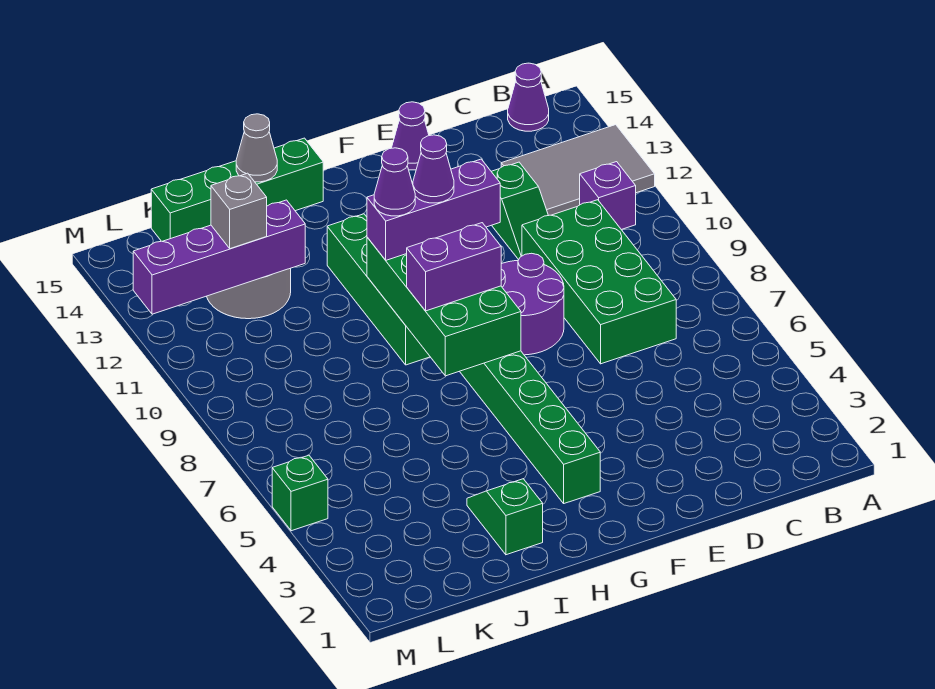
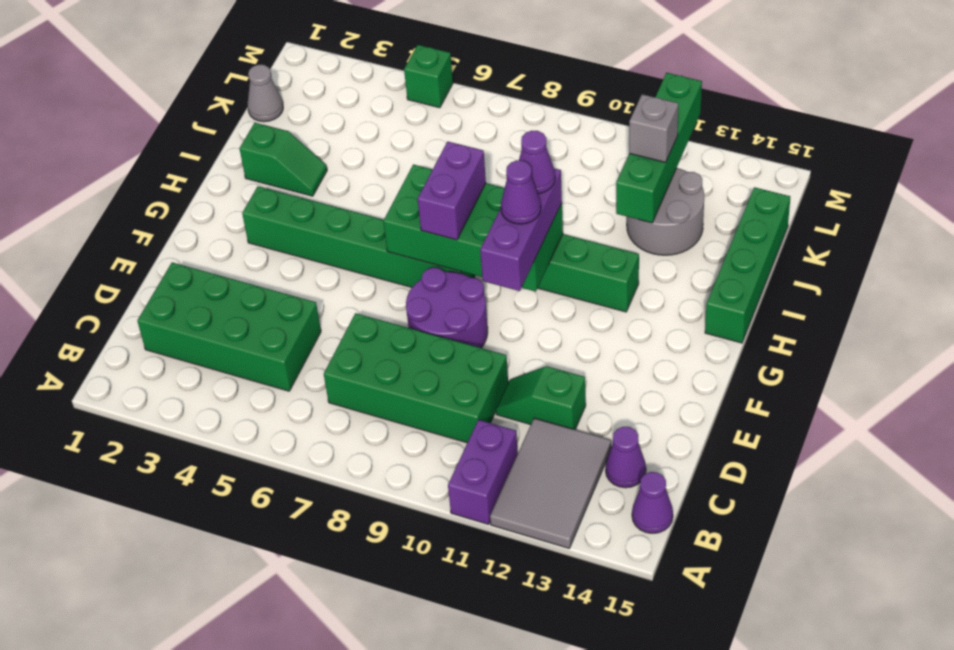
purple 1x1 brick [580,162,636,230] -> purple 1x2 brick [448,420,518,524]
none -> green 2x4 brick [137,262,321,391]
purple 1x1 cone [392,102,429,170] -> purple 1x1 cone moved to [605,427,646,488]
grey 1x1 cone [236,114,277,182] -> grey 1x1 cone moved to [248,65,283,122]
purple 1x4 brick [133,200,305,314] -> green 1x4 brick [616,73,702,223]

